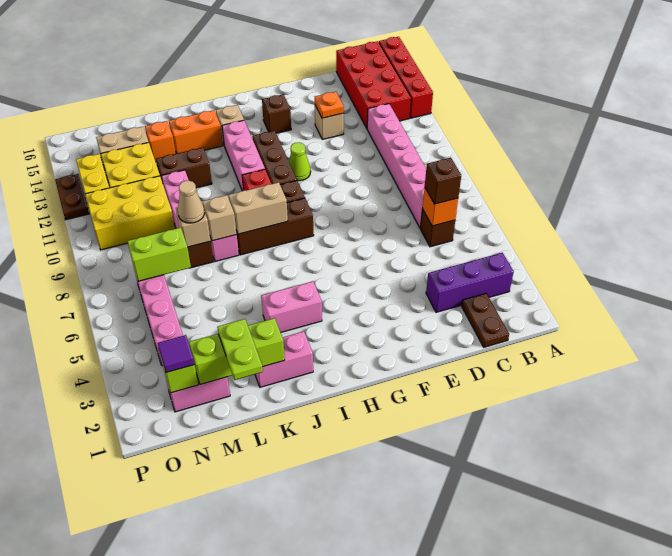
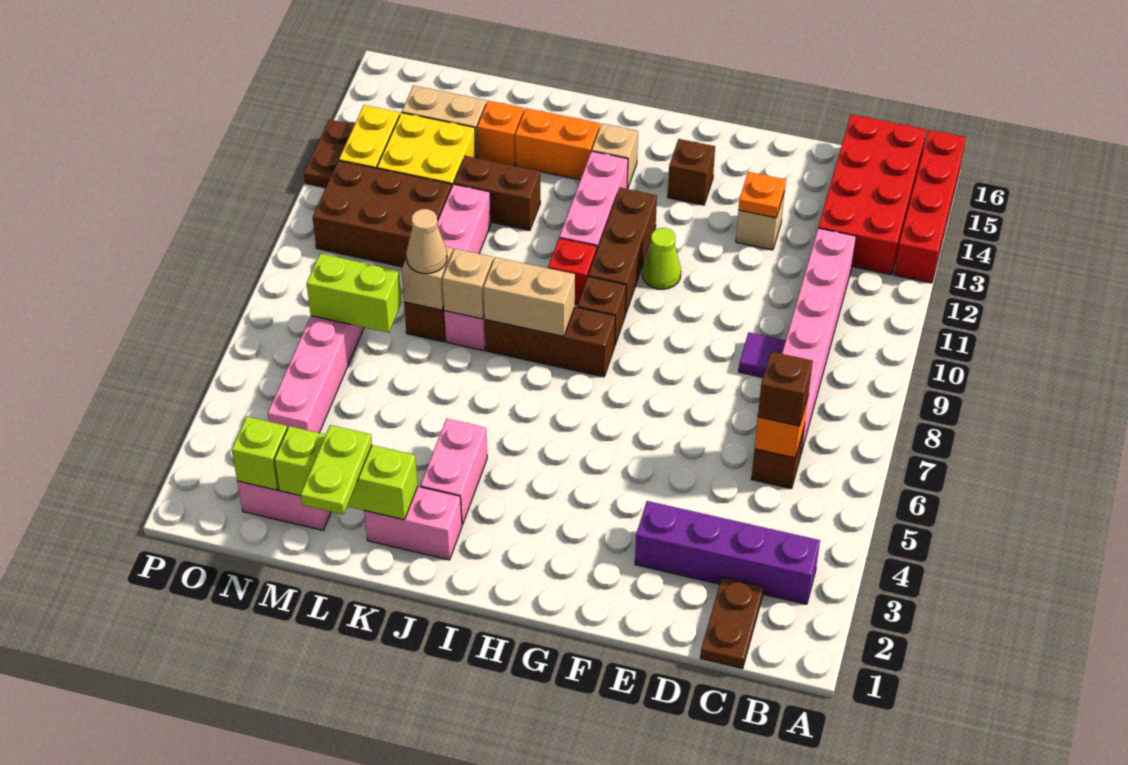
purple 1x3 brick [426,253,514,312] -> purple 1x4 brick [635,501,820,604]
pink 1x2 brick [261,281,322,333] -> pink 1x2 brick turned to [420,419,487,525]
yellow 2x3 brick [85,176,175,250] -> brown 2x3 brick [313,160,452,267]
purple 1x1 tile [158,335,195,373] -> purple 1x1 tile moved to [739,332,786,377]

